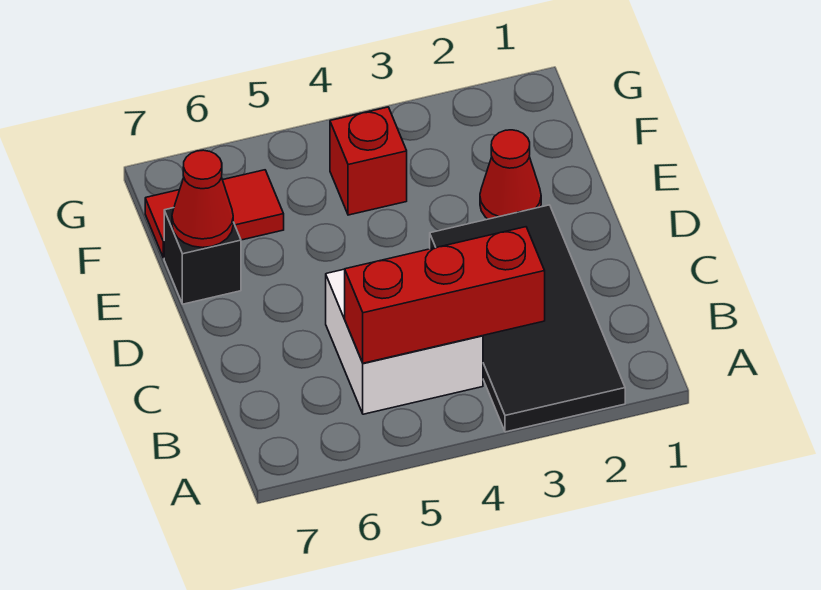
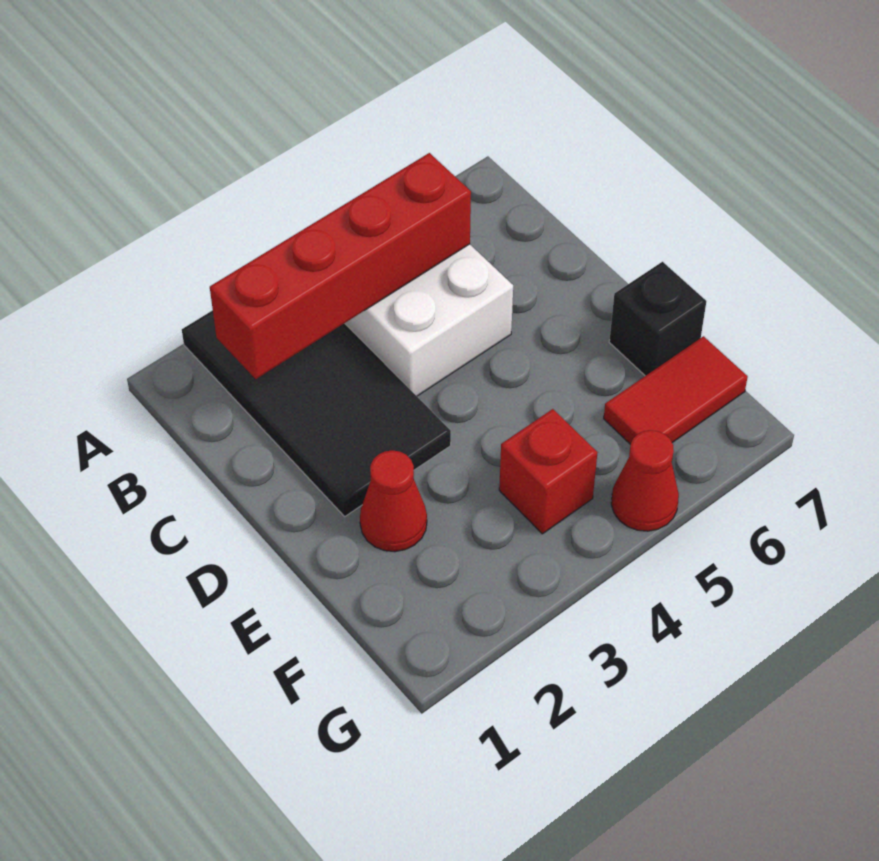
red 1x3 brick [345,227,545,363] -> red 1x4 brick [210,153,471,379]
red 1x1 cone [172,150,233,248] -> red 1x1 cone moved to [611,430,679,531]

